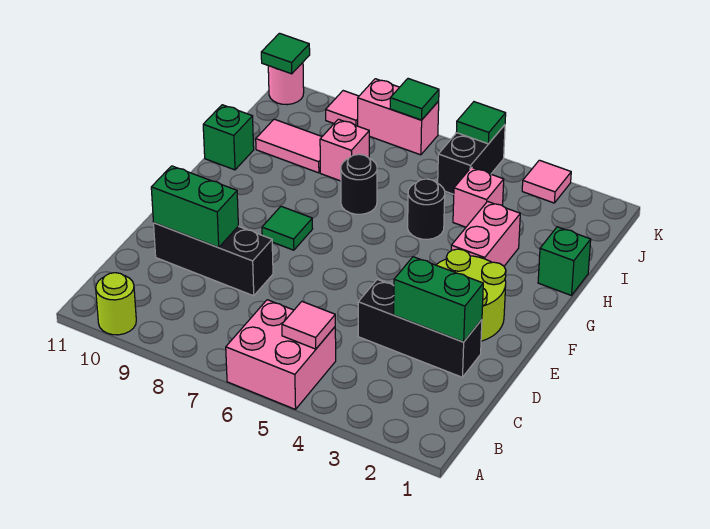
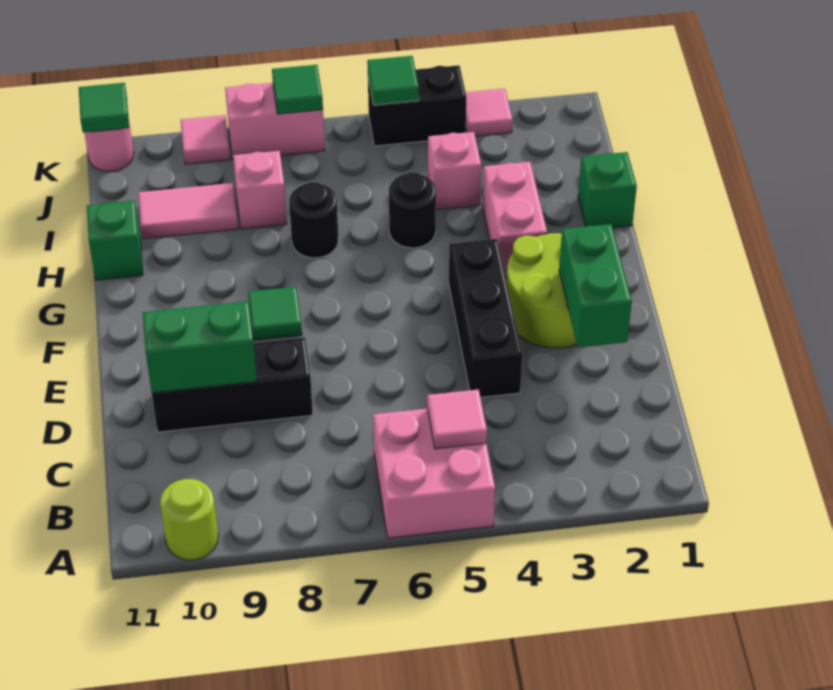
black 1x3 brick [358,279,482,377] -> black 1x3 brick turned to [449,239,522,397]
green 1x2 brick [394,257,483,342] -> green 1x2 brick turned to [559,224,632,347]
black 1x2 brick [438,125,505,194] -> black 1x2 brick turned to [368,65,466,146]

